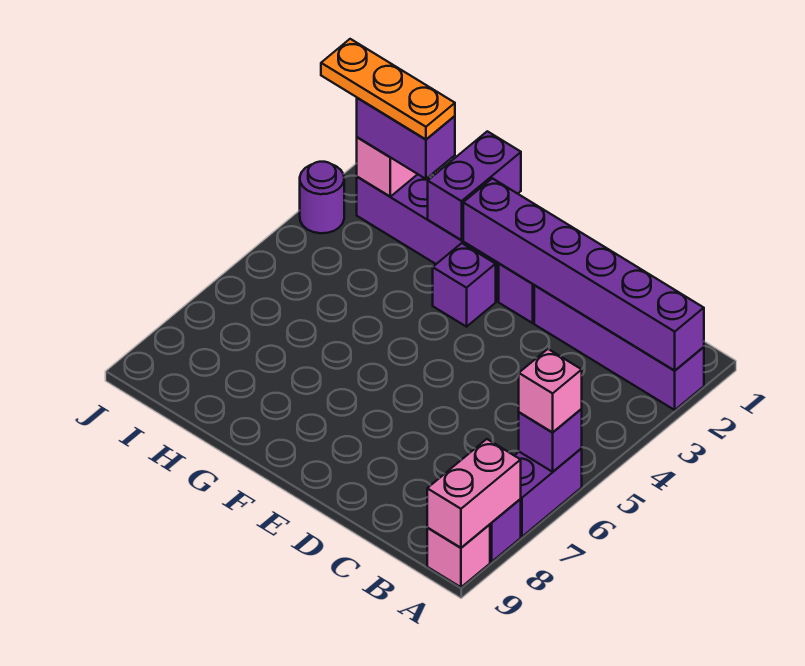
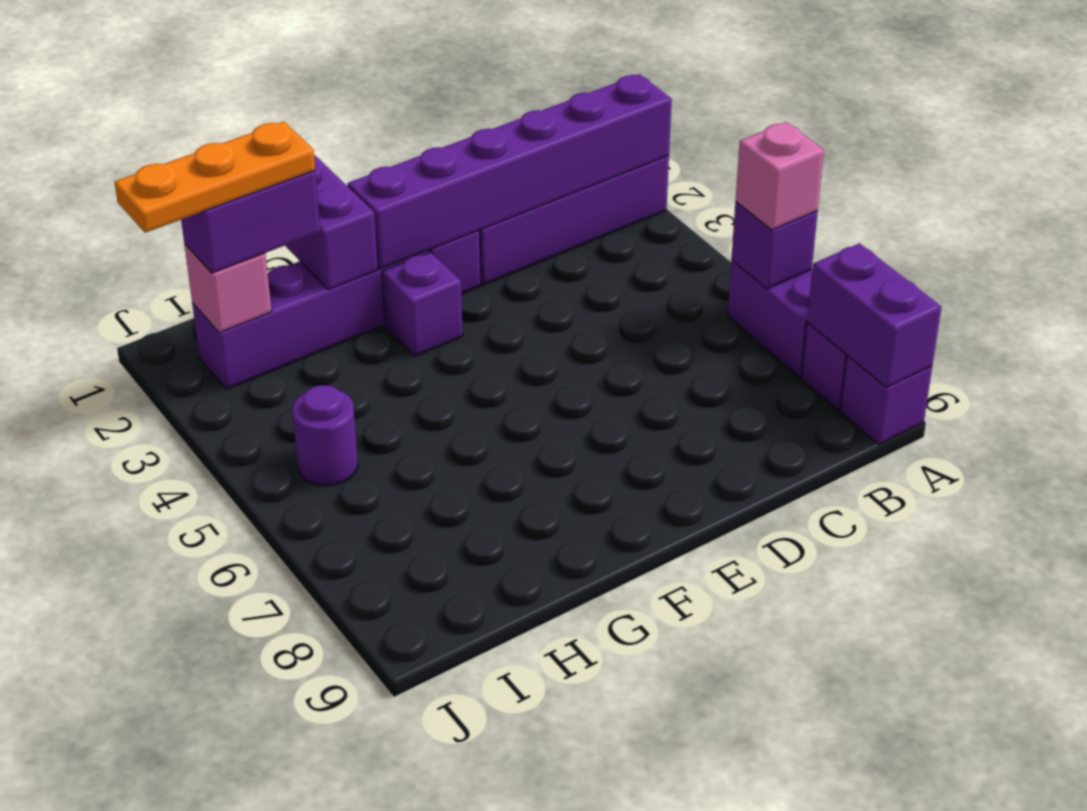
pink 1x2 brick [427,439,521,548] -> purple 1x2 brick [807,243,941,387]
pink 1x1 brick [427,524,490,587] -> purple 1x1 brick [840,355,932,444]
purple 1x1 round brick [300,162,344,233] -> purple 1x1 round brick moved to [292,385,358,486]

